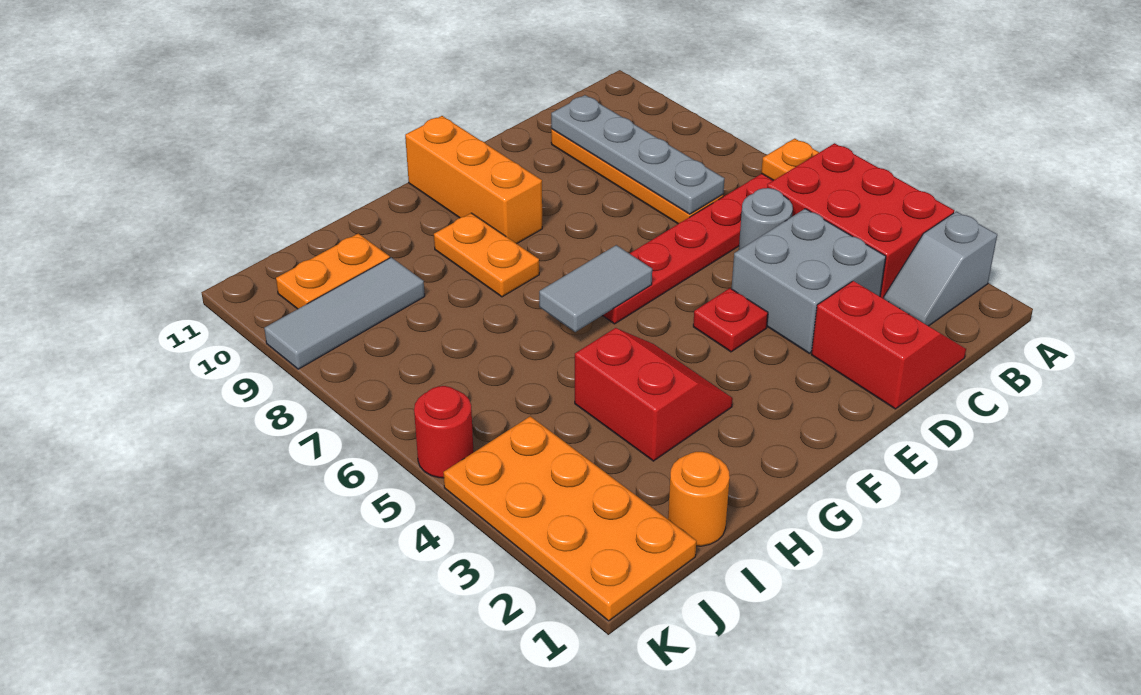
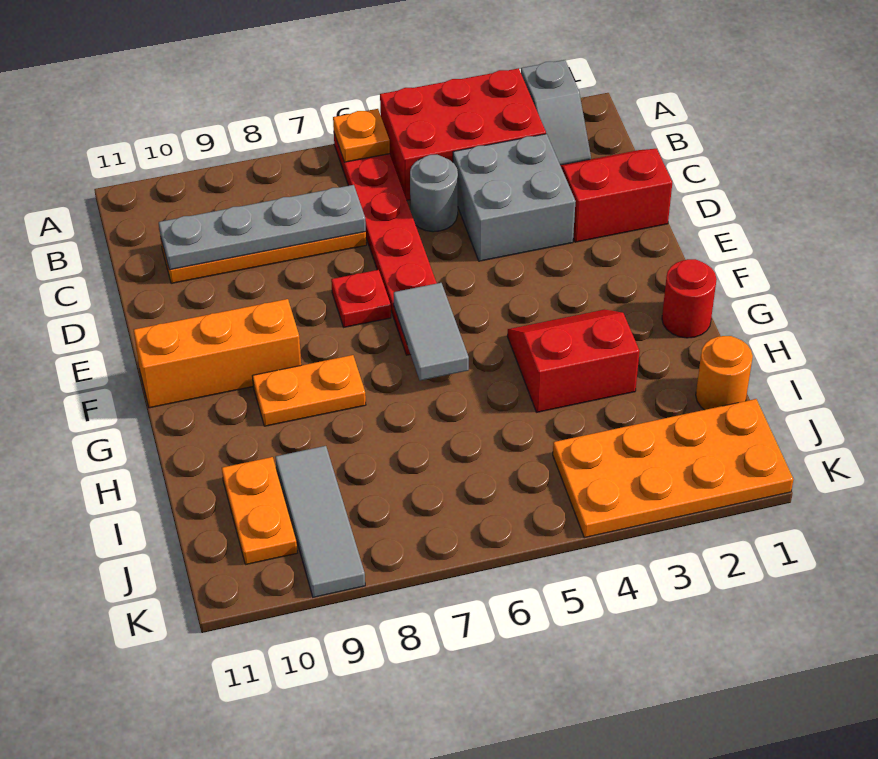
red 1x1 plate [693,288,768,352] -> red 1x1 plate moved to [331,270,391,327]
red 1x1 round brick [414,386,474,478] -> red 1x1 round brick moved to [662,259,717,338]

